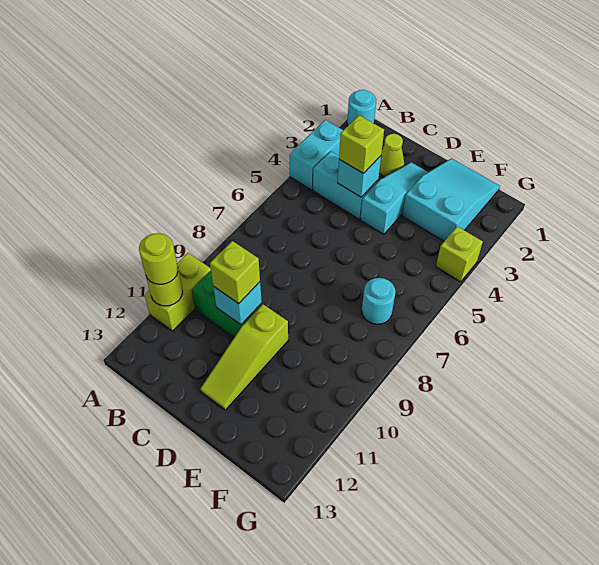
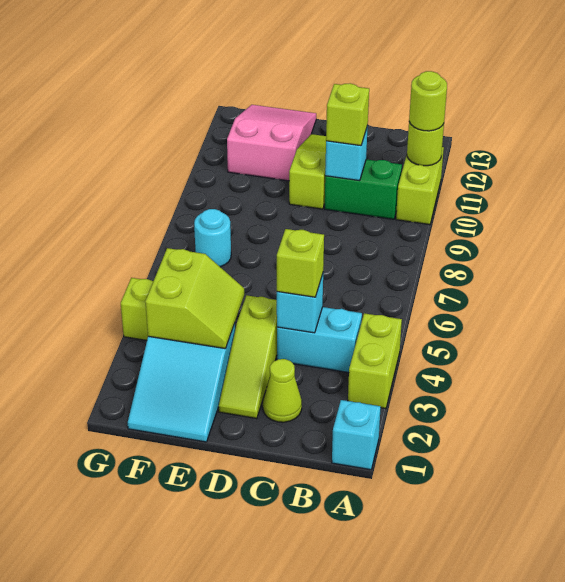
cyan 1x1 round brick [347,90,376,125] -> cyan 1x1 brick [332,400,381,470]
cyan 1x2 brick [290,120,343,190] -> lime 1x2 brick [348,313,402,409]
cyan 1x3 slope [360,162,428,234] -> lime 1x3 slope [219,295,277,418]
none -> lime 2x2 slope [145,248,244,349]
none -> pink 2x3 slope [227,105,316,181]

